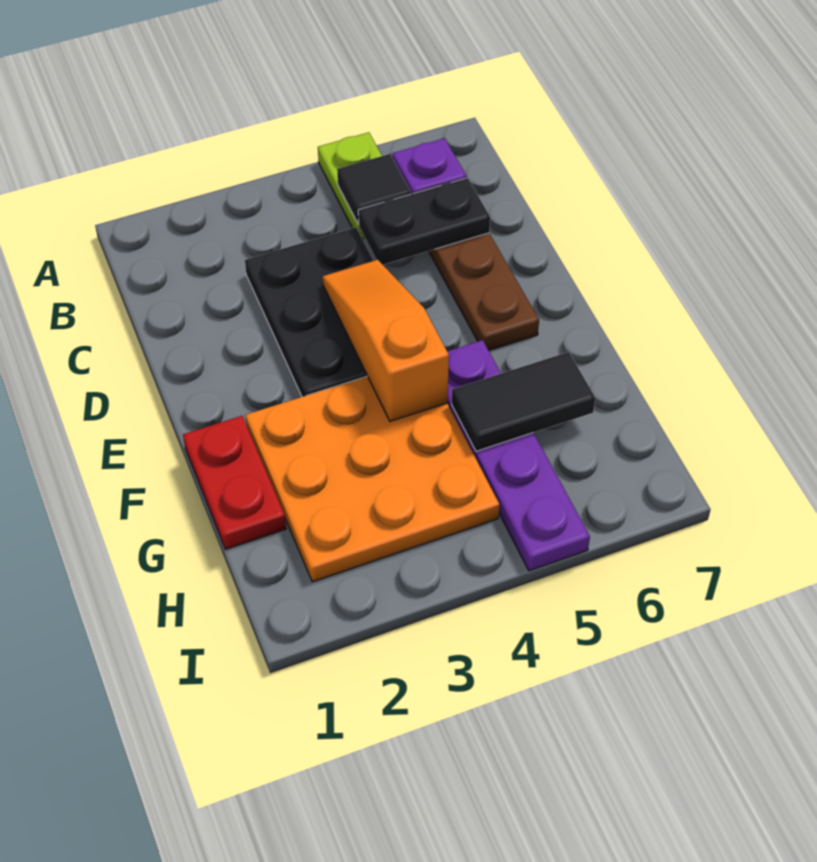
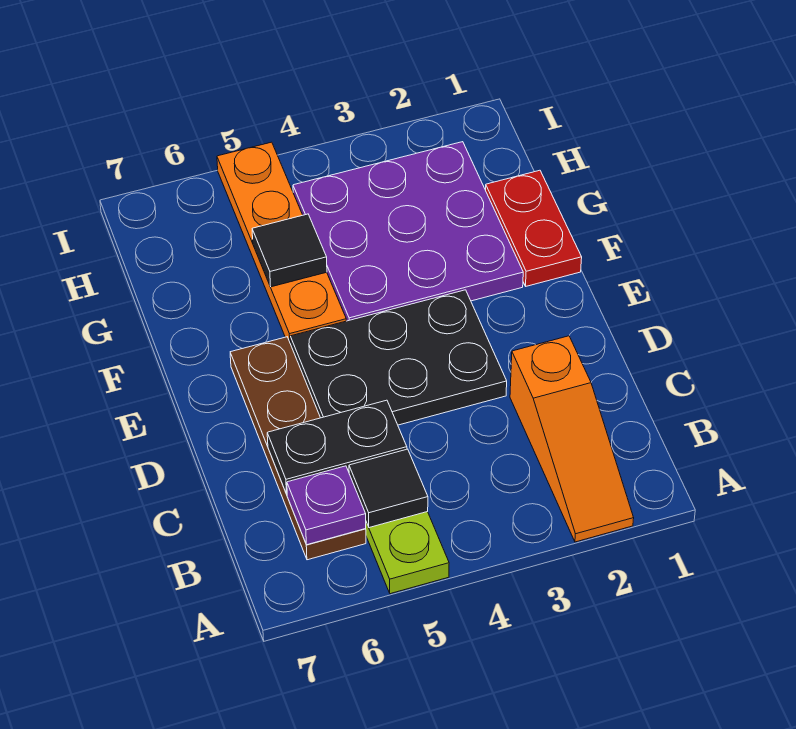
black 2x3 plate [245,227,373,397] -> black 2x3 plate turned to [290,290,507,425]
orange 1x3 slope [323,260,449,421] -> orange 1x3 slope moved to [510,336,634,542]
orange 3x3 plate [245,376,499,582] -> purple 3x3 plate [293,142,523,321]
purple 1x4 plate [447,340,590,571] -> orange 1x4 plate [217,142,346,344]
black 1x2 tile [452,352,595,451] -> black 1x1 tile [252,214,327,287]

